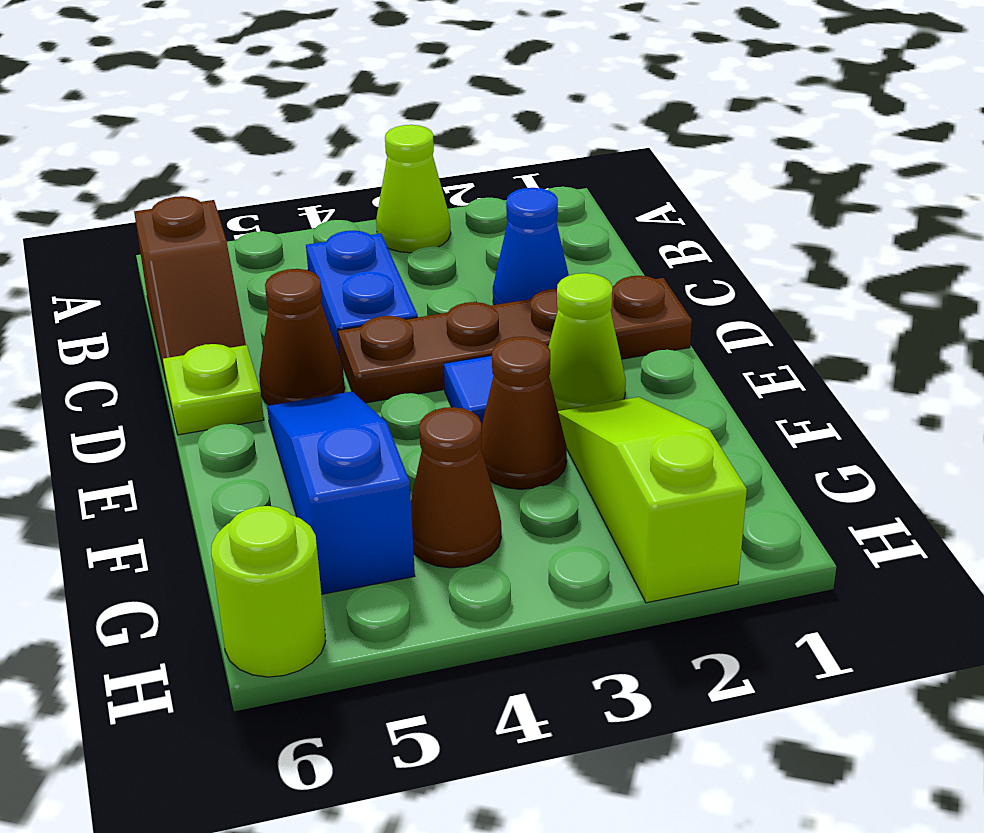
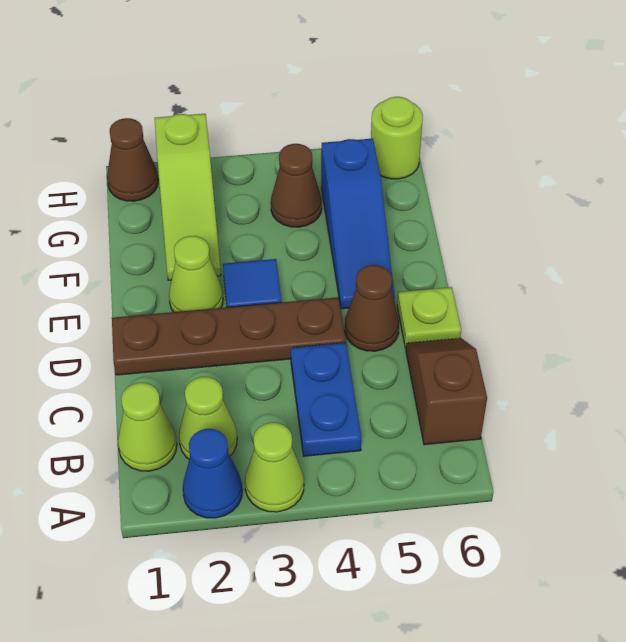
none -> lime 1x1 cone [118,383,177,471]
none -> lime 1x1 cone [179,377,237,459]
blue 1x1 cone [493,188,569,305] -> blue 1x1 cone moved to [183,429,242,518]
brown 1x1 cone [481,337,567,489] -> brown 1x1 cone moved to [107,118,158,201]

